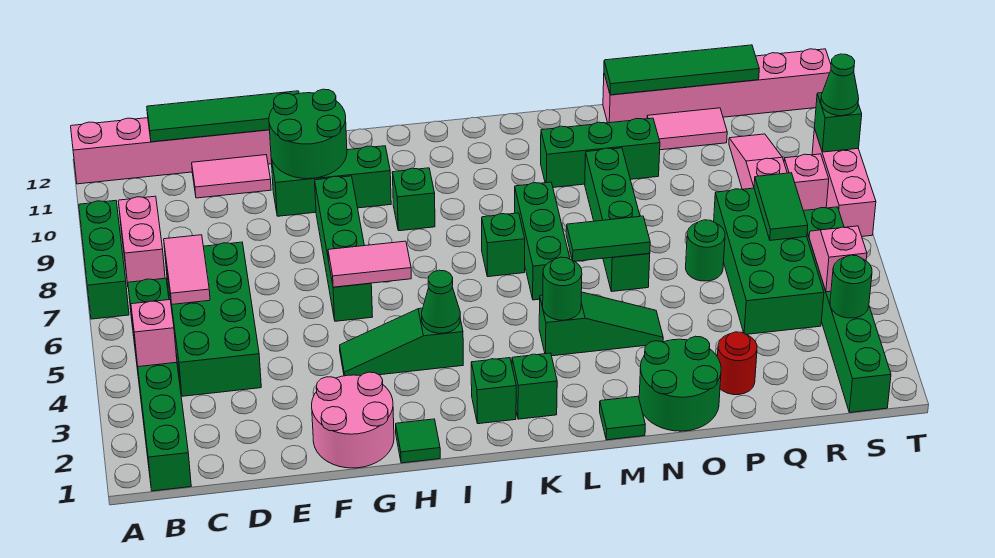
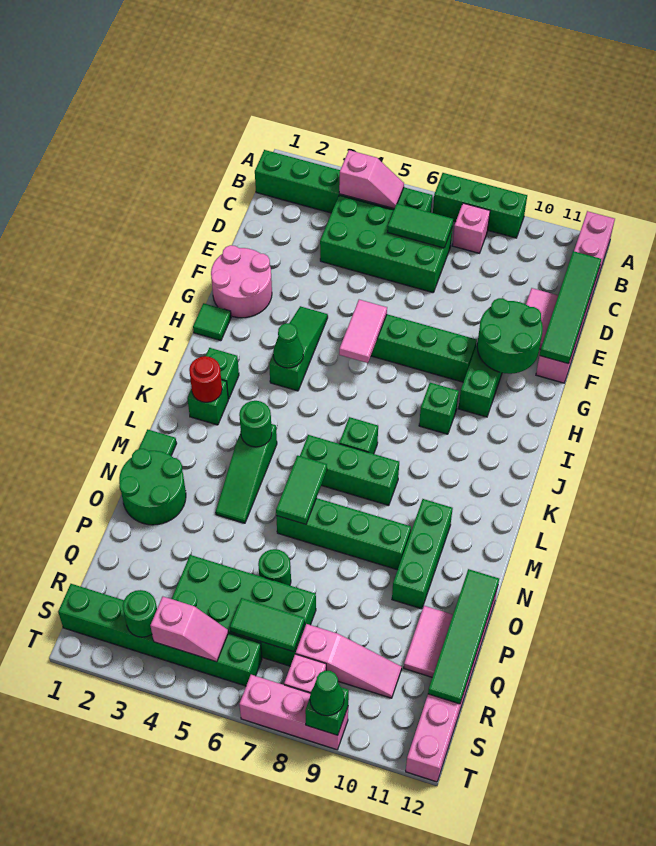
pink 1x2 brick [118,196,165,284] -> pink 1x1 brick [452,203,490,253]
pink 1x2 tile [164,235,210,304] -> green 1x2 tile [388,204,453,248]
red 1x1 round brick [718,332,757,395] -> red 1x1 round brick moved to [189,356,222,402]

